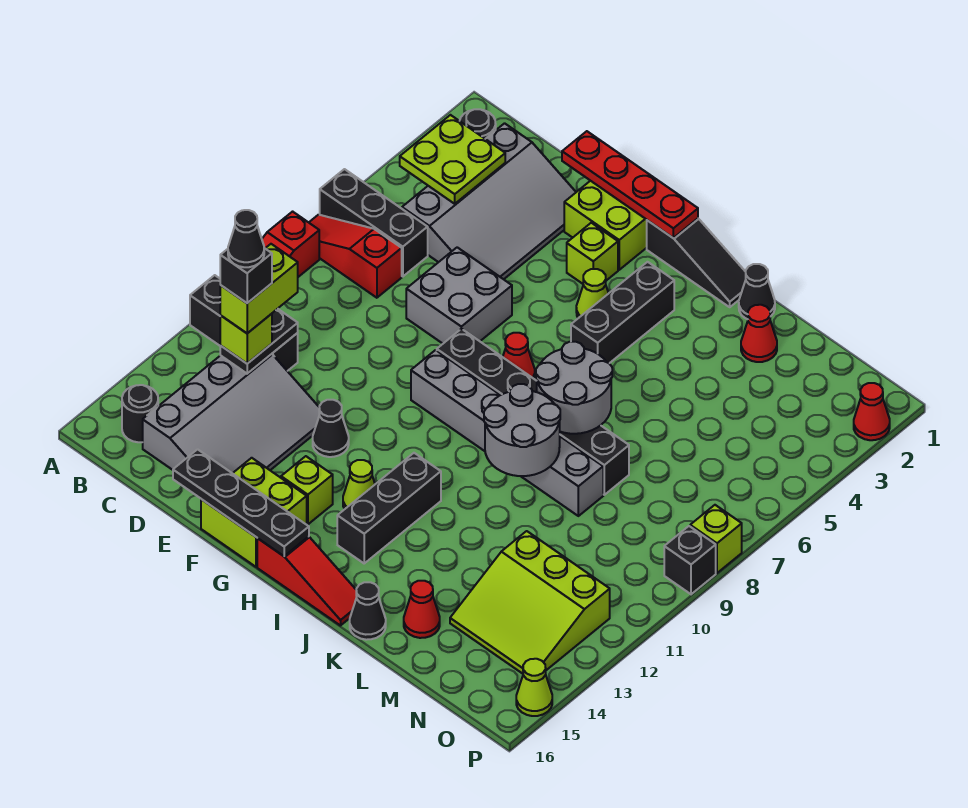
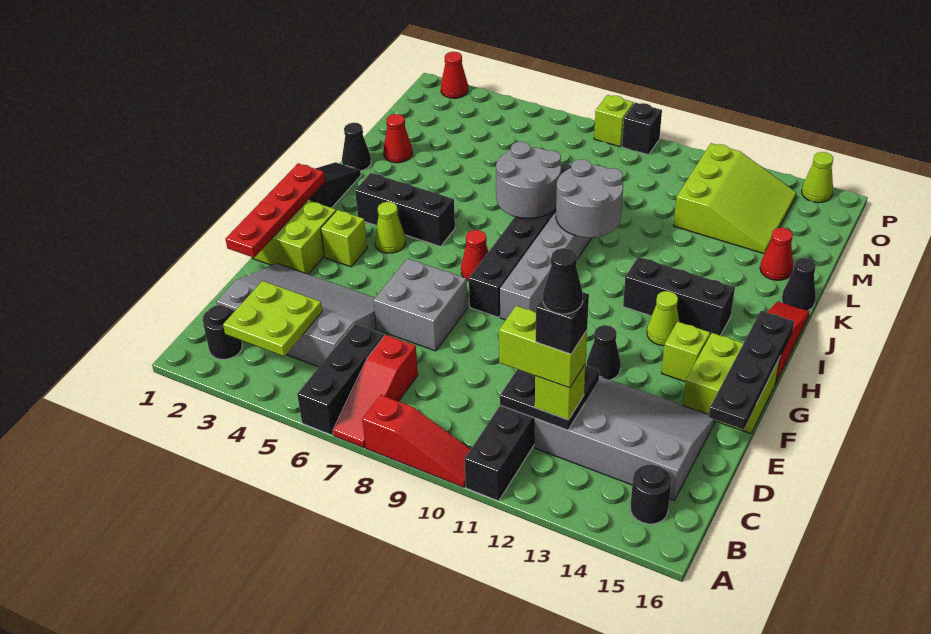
black 1x2 plate [220,309,298,374] -> black 2x2 plate [500,365,599,430]

